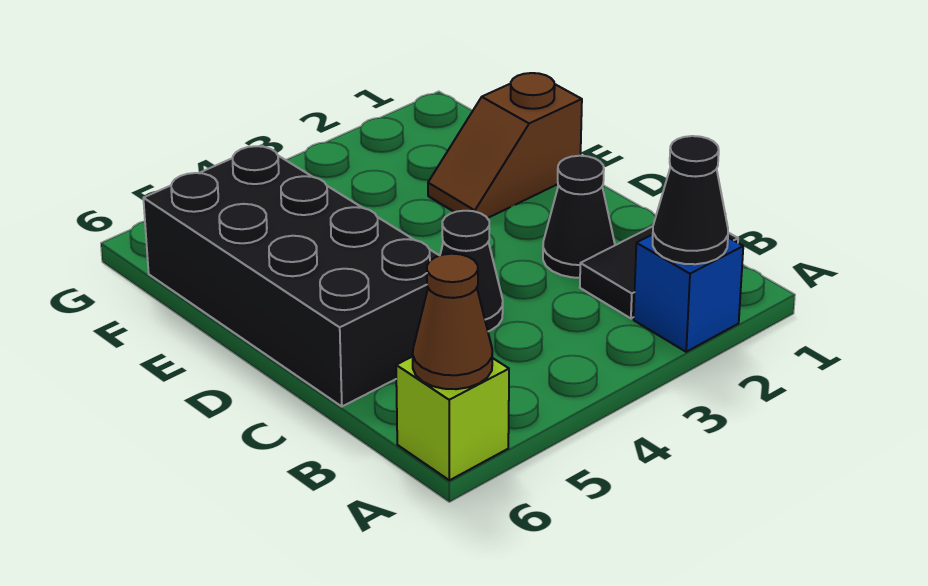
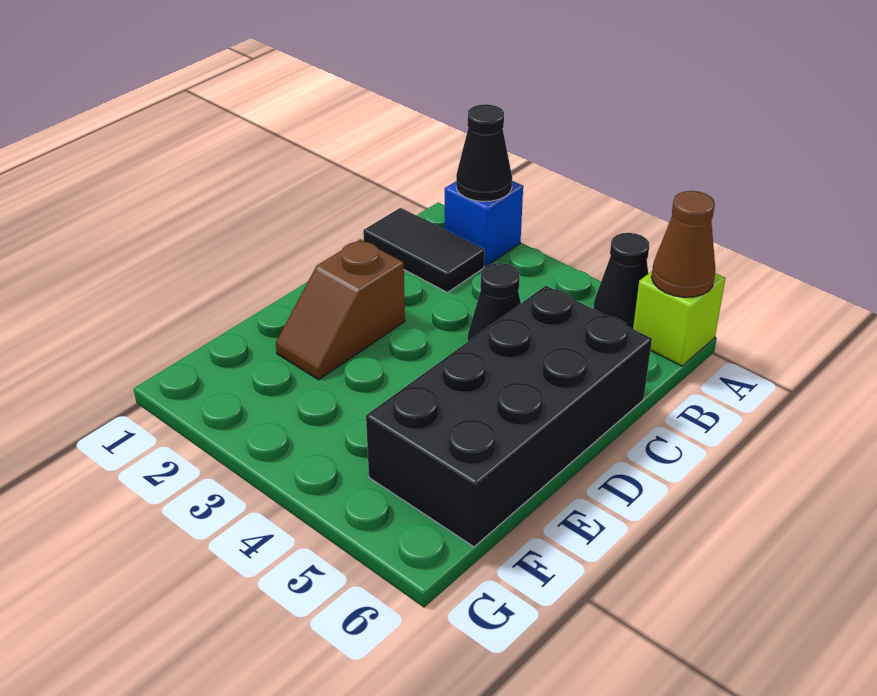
black 1x1 cone [543,156,615,278] -> black 1x1 cone moved to [593,233,649,329]
brown 1x2 slope [428,73,582,218] -> brown 1x2 slope turned to [276,239,405,380]

